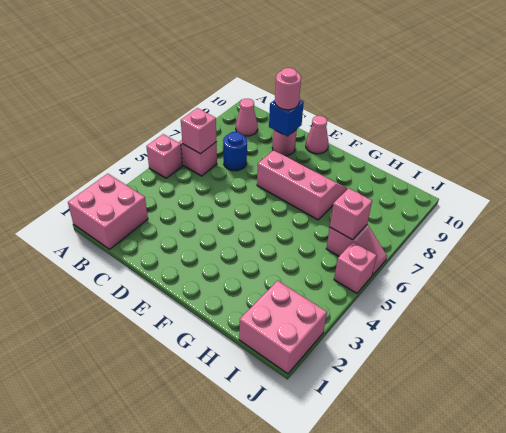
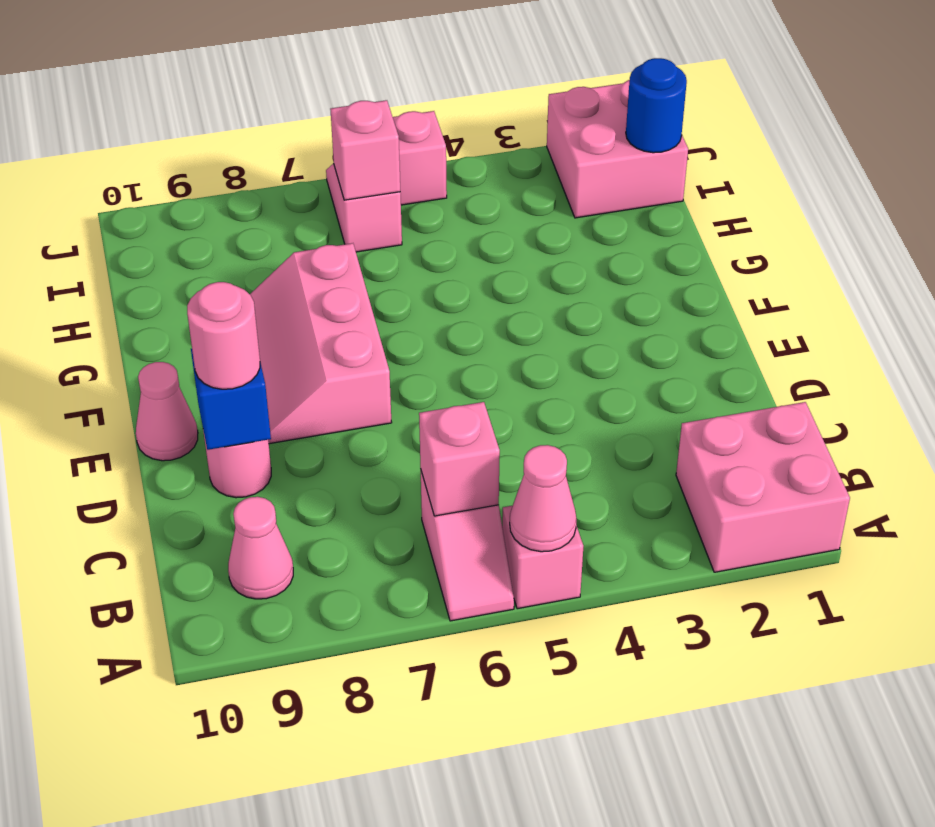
none -> pink 1x1 cone [510,445,576,552]
blue 1x1 round brick [223,132,247,171] -> blue 1x1 round brick moved to [626,58,687,153]

